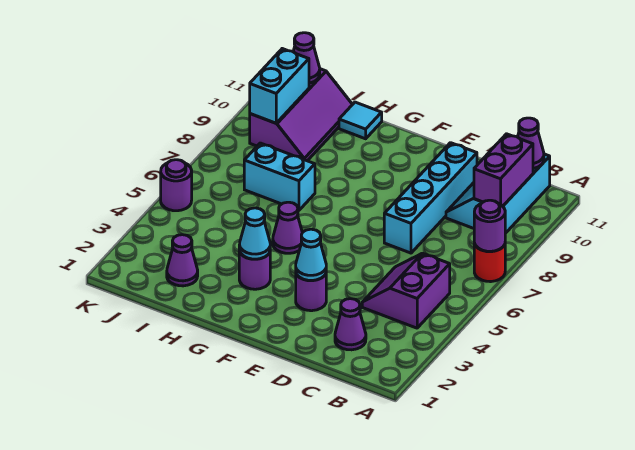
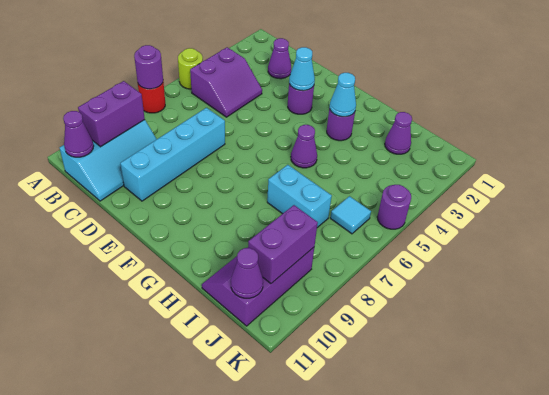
none -> lime 1x1 round brick [178,48,203,89]
cyan 1x1 tile [339,102,382,139] -> cyan 1x1 tile moved to [330,196,371,234]
cyan 1x2 brick [250,49,309,123] -> purple 1x2 brick [248,205,318,284]

